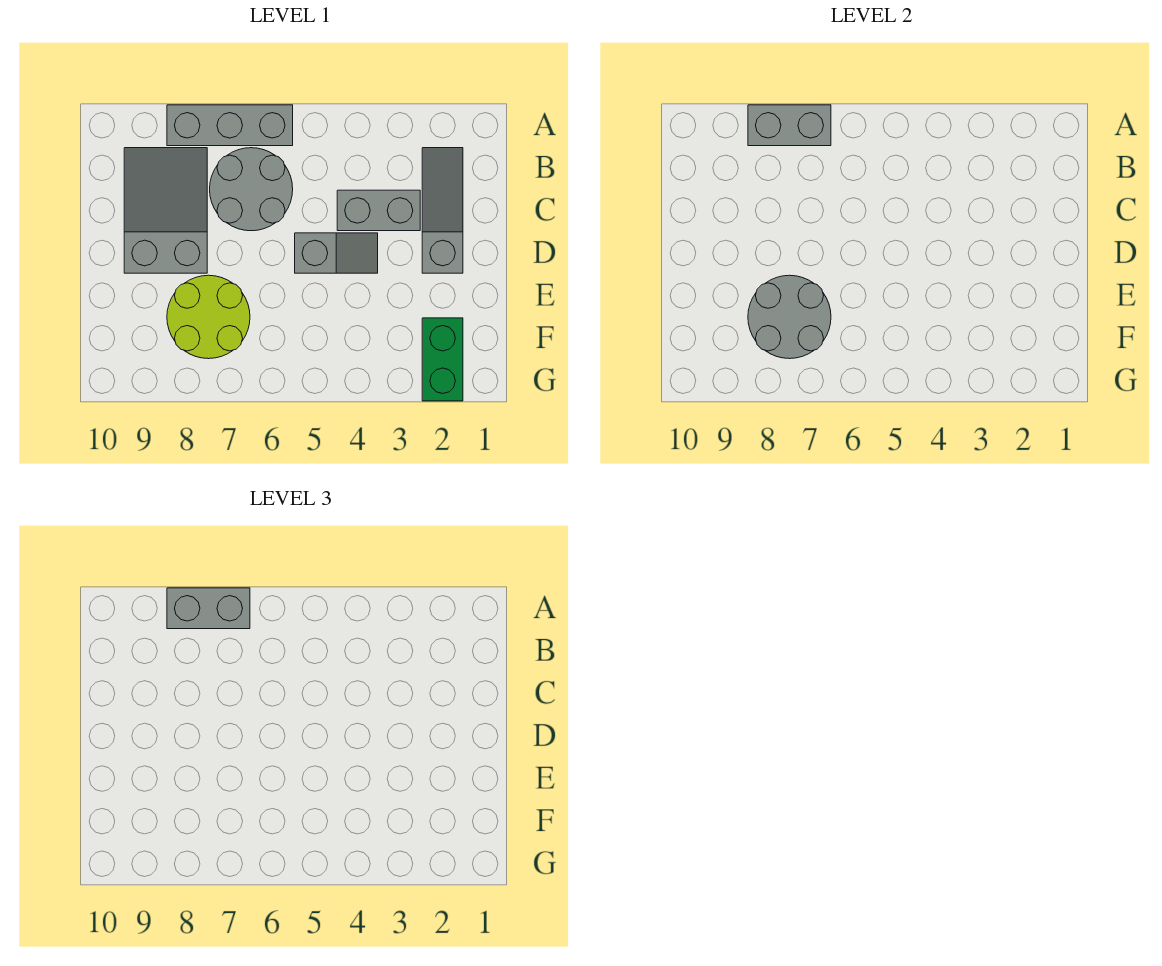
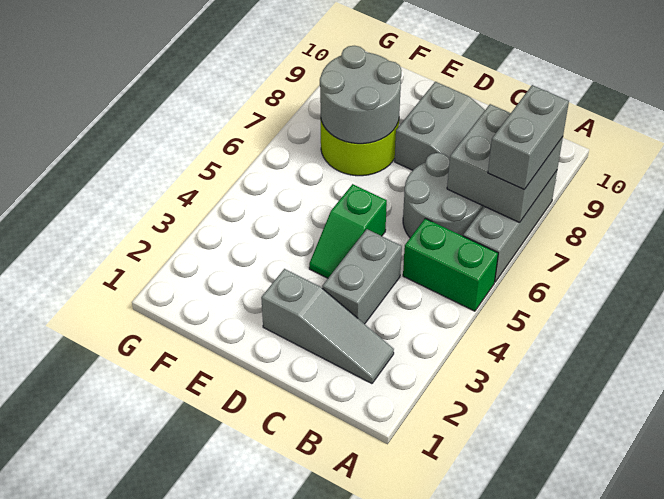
grey 1x2 brick [748,105,831,146] -> grey 2x2 brick [447,104,563,222]
grey 1x2 slope [295,233,378,273] -> green 1x2 slope [309,184,387,278]
green 1x2 brick [422,318,463,401] -> green 1x2 brick moved to [403,219,498,311]

